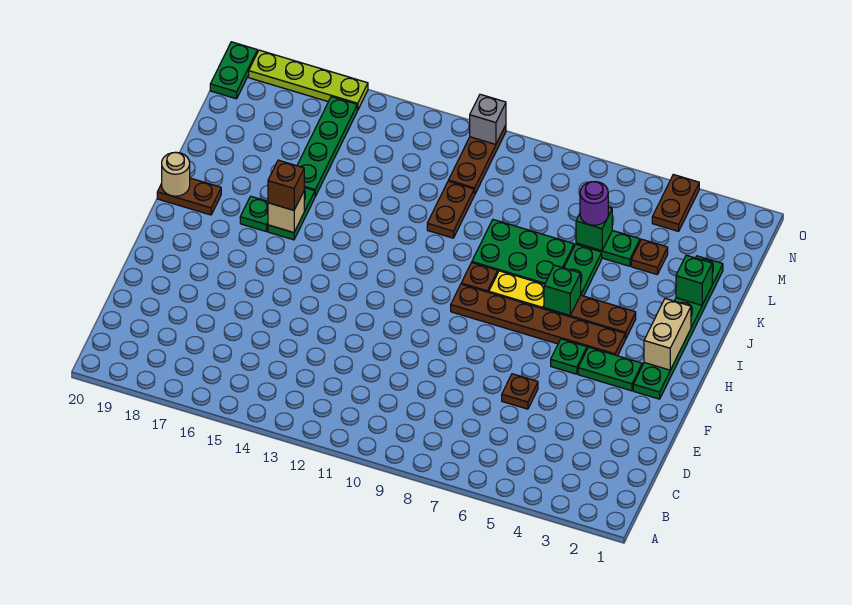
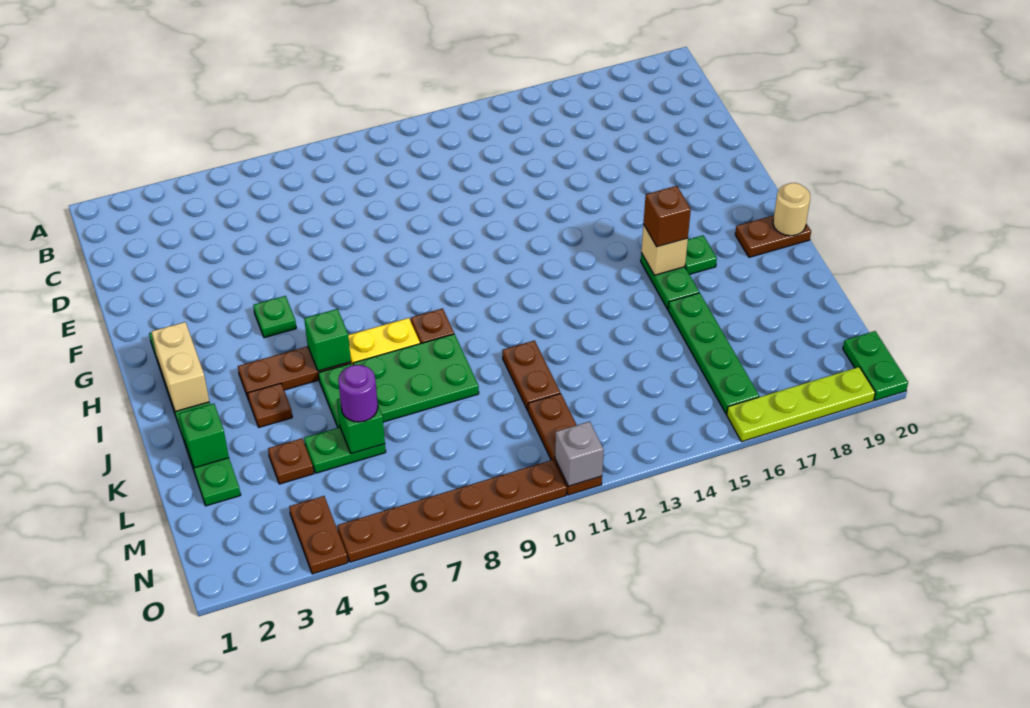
brown 1x1 plate [502,374,538,409] -> brown 1x1 plate moved to [248,383,292,427]
green 1x2 plate [578,347,642,391] -> none
brown 1x6 plate [451,284,625,356] -> brown 1x6 plate moved to [338,460,567,562]

